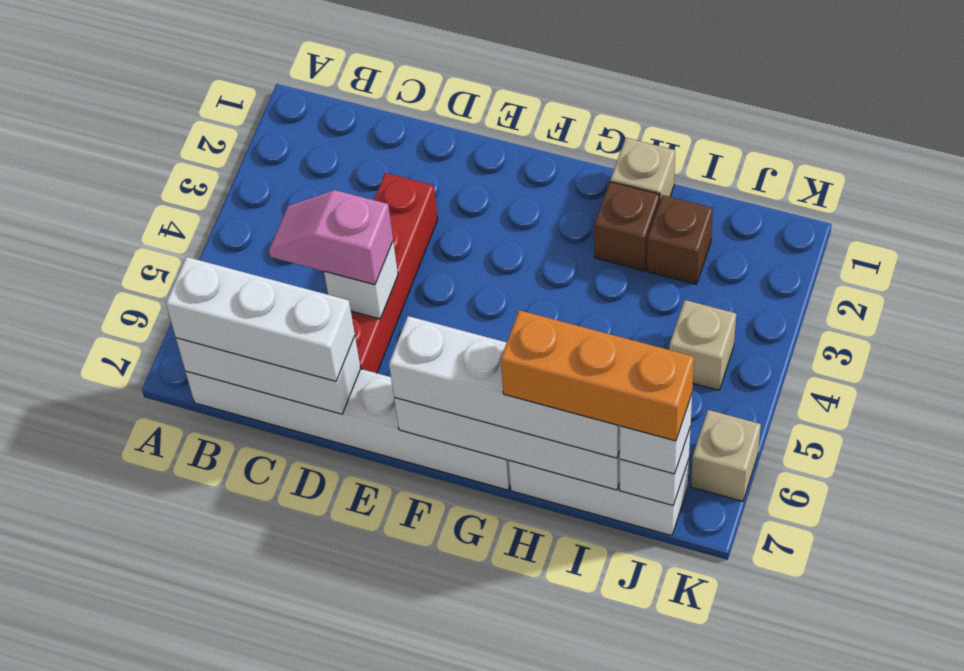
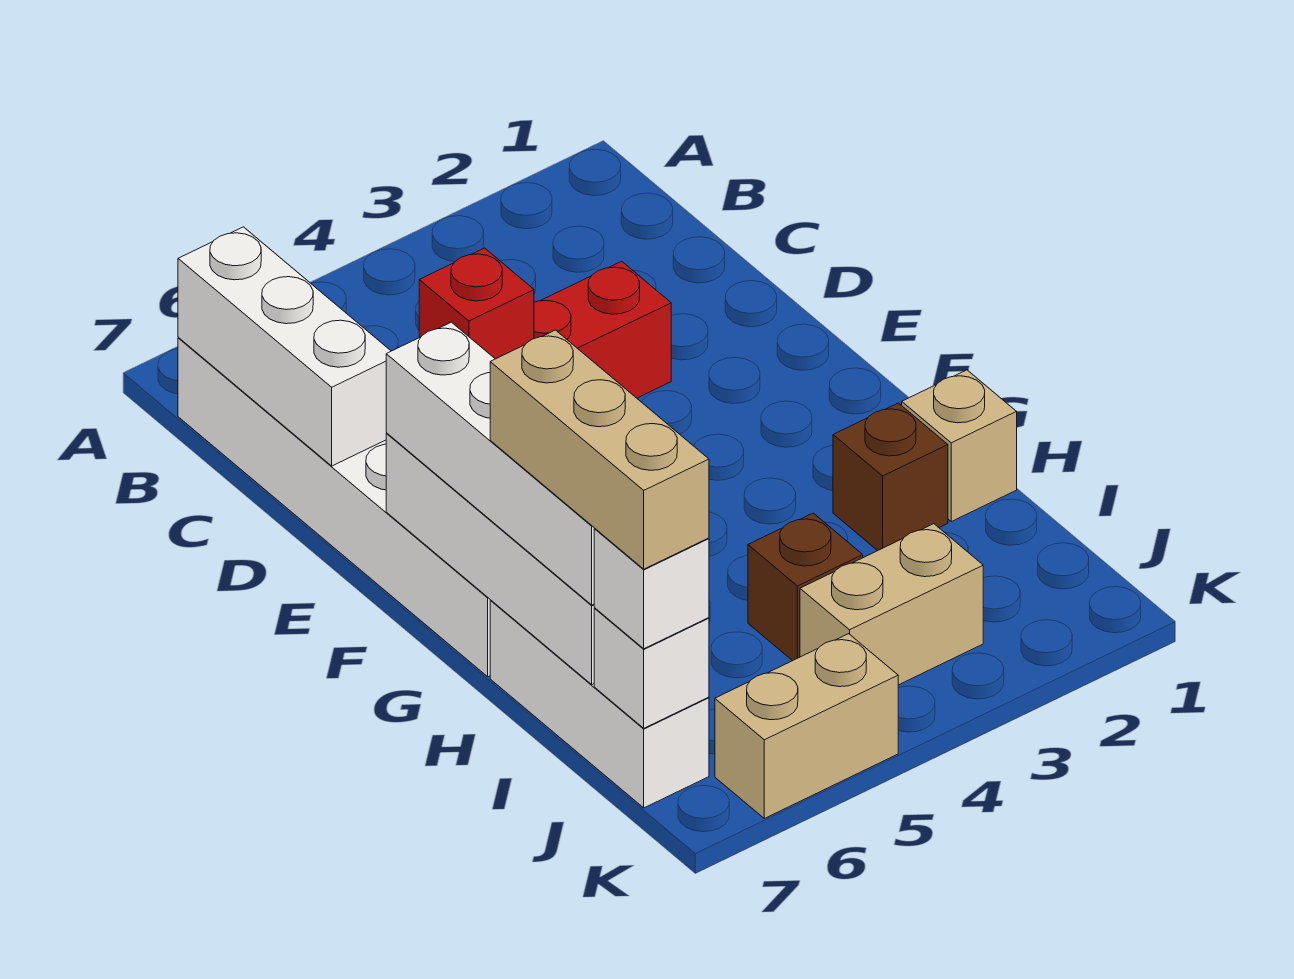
white 1x3 brick [166,257,355,381] -> none
pink 1x2 slope [269,190,393,285] -> none
white 1x1 brick [324,242,398,319] -> red 1x1 brick [419,248,534,359]
orange 1x3 brick [501,310,694,441] -> tan 1x3 brick [490,330,709,569]
brown 1x1 brick [647,195,713,284] -> brown 1x1 brick moved to [748,513,863,661]
tan 1x1 brick [669,300,736,390] -> tan 1x2 brick [800,524,983,685]
tan 1x1 brick [691,410,761,501] -> tan 1x2 brick [715,634,898,818]

